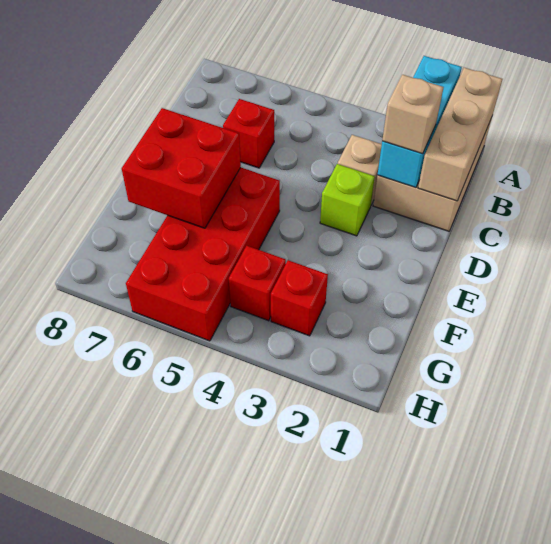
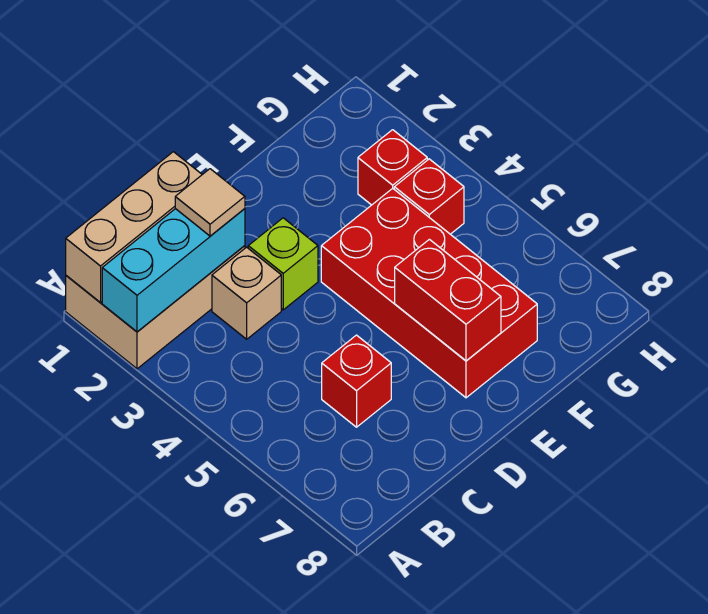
tan 1x1 brick [382,75,444,154] -> tan 1x1 tile [175,169,245,236]
red 2x4 brick [126,168,280,341] -> red 2x4 brick turned to [321,188,537,398]
red 2x2 brick [122,108,241,228] -> red 1x2 brick [395,239,501,361]

